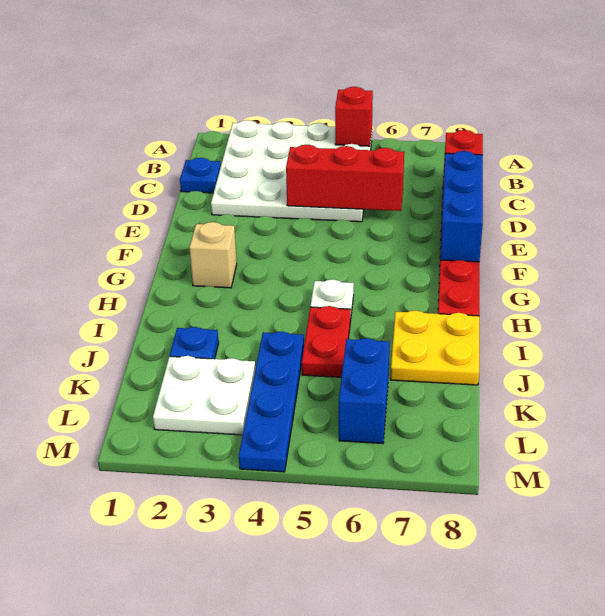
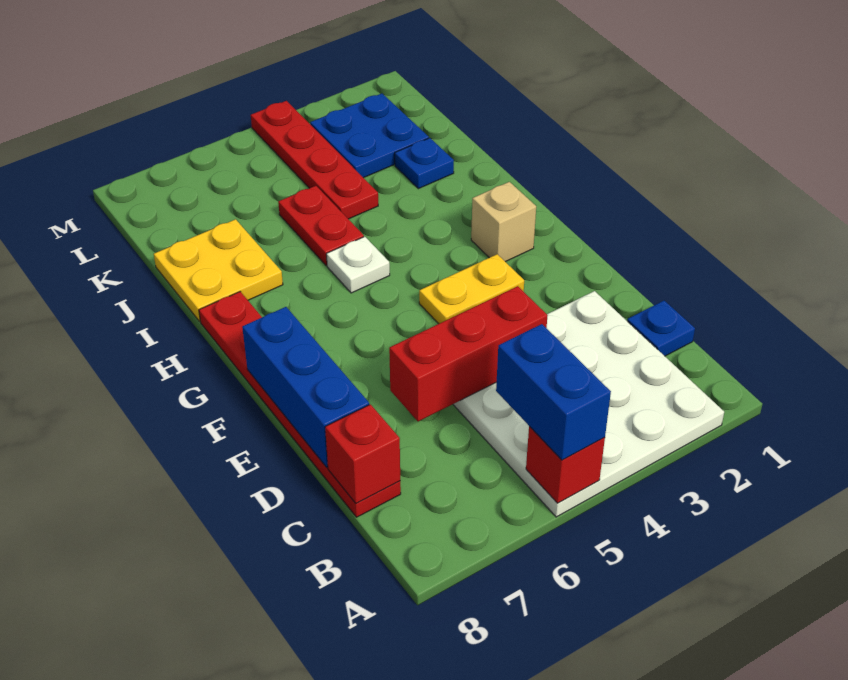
none -> yellow 1x2 plate [419,254,524,324]
blue 1x4 plate [239,332,304,472] -> red 1x4 plate [251,101,378,219]
white 2x2 plate [153,356,255,435] -> blue 2x2 plate [310,94,429,178]
blue 1x2 brick [339,338,390,444] -> blue 1x2 brick moved to [496,324,611,460]

